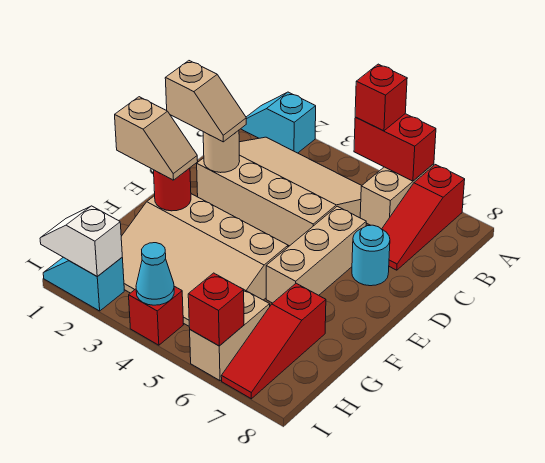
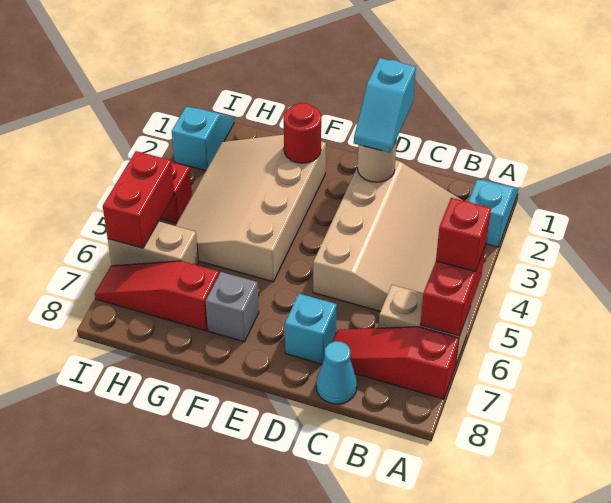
tan 1x2 slope [165,61,246,142] -> cyan 1x2 slope [354,58,416,153]
tan 1x3 brick [266,206,366,303] -> none
cyan 1x1 round brick [352,225,390,286] -> cyan 1x1 brick [285,294,337,364]
tan 1x2 slope [115,97,198,180] -> none
none -> grey 1x1 brick [206,272,259,342]
white 1x2 slope [40,206,122,276] -> none
cyan 1x1 cone [136,243,174,305] -> cyan 1x1 cone moved to [316,341,357,404]
red 1x1 brick [188,273,244,346] -> red 1x2 brick [103,151,174,248]

